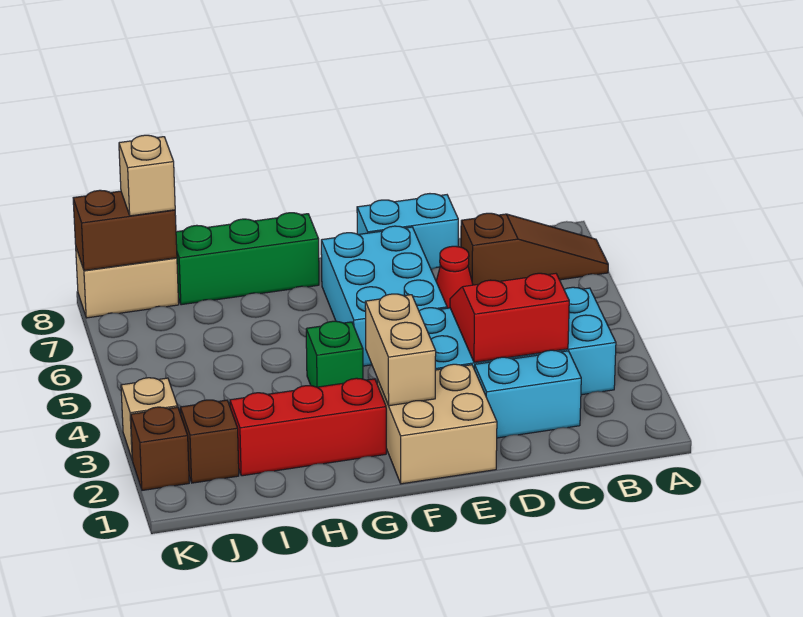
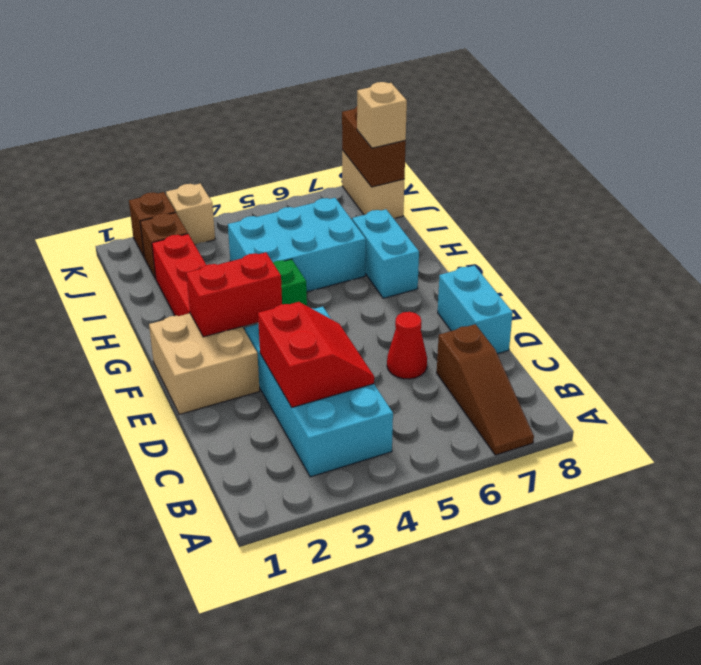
cyan 1x2 brick [474,350,581,438] -> cyan 1x2 brick moved to [352,209,419,298]
cyan 2x3 brick [321,226,447,366] -> cyan 2x3 brick moved to [228,198,366,292]
tan 1x2 brick [365,294,436,406] -> red 1x2 brick [186,252,282,337]
green 1x3 brick [176,213,319,305] -> none

